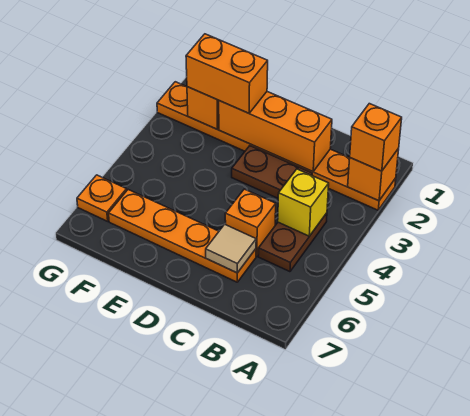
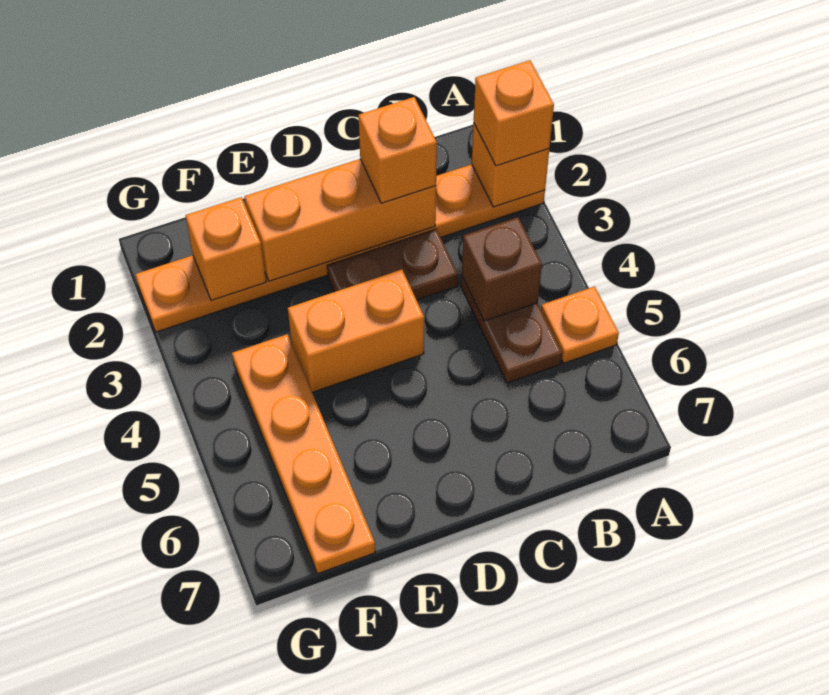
yellow 1x1 brick [278,169,329,236] -> brown 1x1 brick [462,217,542,321]
orange 1x1 brick [225,189,276,256] -> orange 1x1 brick moved to [358,97,437,203]
orange 1x4 plate [109,190,256,282] -> orange 1x4 plate turned to [232,334,375,574]
tan 1x1 tile [206,224,256,273] -> none
orange 1x2 brick [186,34,268,113] -> orange 1x2 brick moved to [288,270,424,392]
orange 1x1 plate [77,175,127,221] -> orange 1x1 plate moved to [541,286,619,363]

